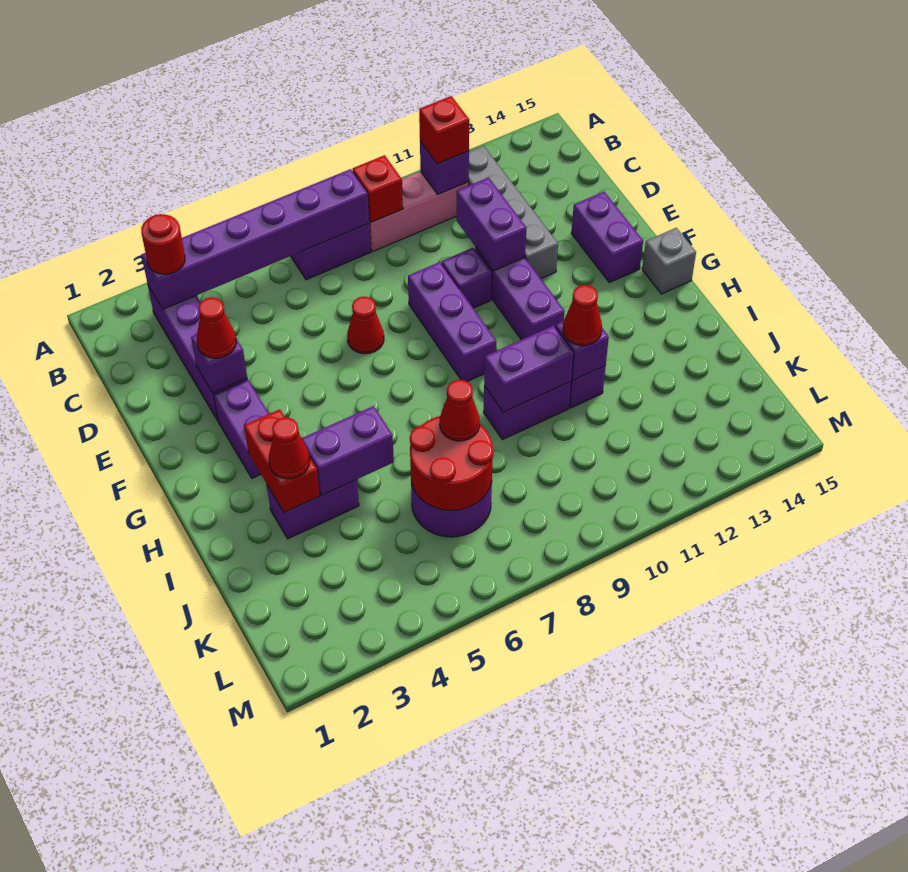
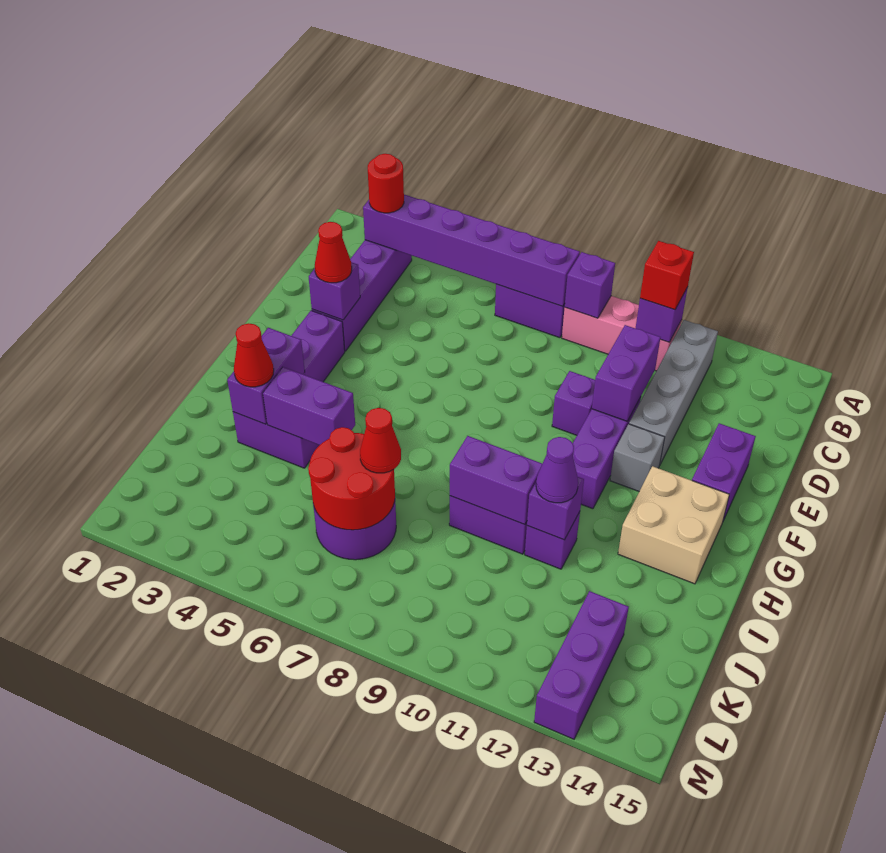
red 1x1 brick [353,155,403,222] -> purple 1x1 brick [565,252,615,318]
red 1x1 cone [347,296,384,354] -> none
purple 1x3 brick [408,262,497,382] -> purple 1x3 brick moved to [534,591,629,739]
none -> tan 2x2 brick [618,466,729,584]
grey 1x1 brick [642,228,696,294] -> grey 1x1 brick moved to [610,424,665,491]
red 1x2 brick [244,409,320,513] -> purple 1x2 brick [227,328,305,424]
red 1x1 cone [563,285,602,346] -> purple 1x1 cone [536,437,578,503]

